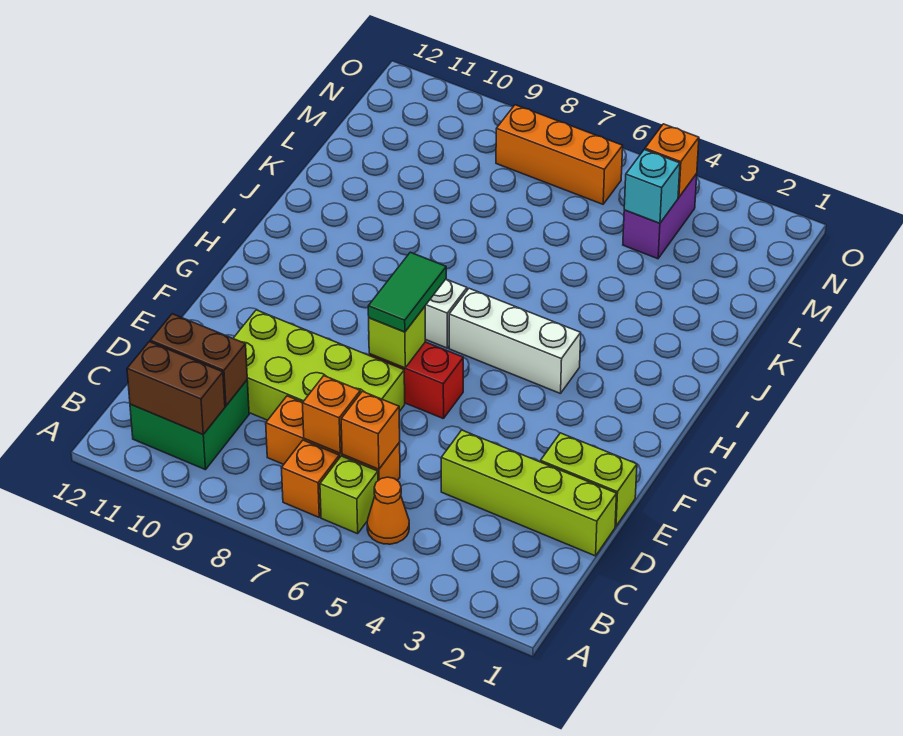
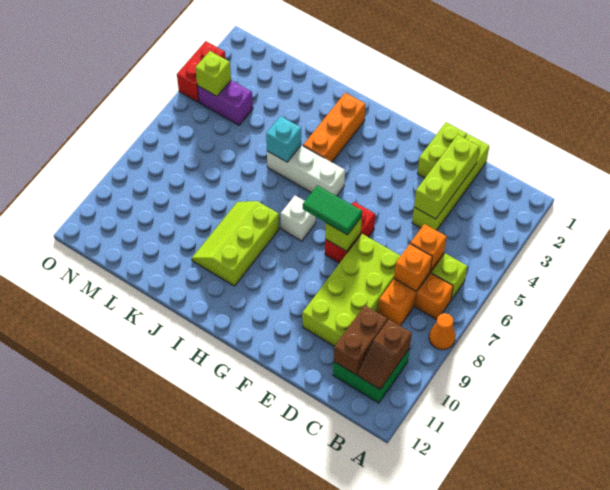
orange 1x1 cone [367,477,409,544] -> orange 1x1 cone moved to [429,313,456,350]
brown 1x2 brick [127,342,225,434] -> brown 1x2 slope [357,320,412,389]
none -> lime 1x3 brick [414,135,479,219]
white 1x3 brick [449,288,581,394] -> white 1x3 brick turned to [267,145,345,196]
none -> lime 2x3 slope [192,201,279,286]
cyan 1x1 brick [624,150,680,223] -> cyan 1x1 brick moved to [266,116,301,162]
orange 1x1 brick [645,124,699,197] -> lime 1x1 brick [196,51,231,96]
orange 1x3 brick [496,105,623,204] -> orange 1x3 brick moved to [303,93,366,162]
none -> red 1x2 brick [177,41,226,102]

